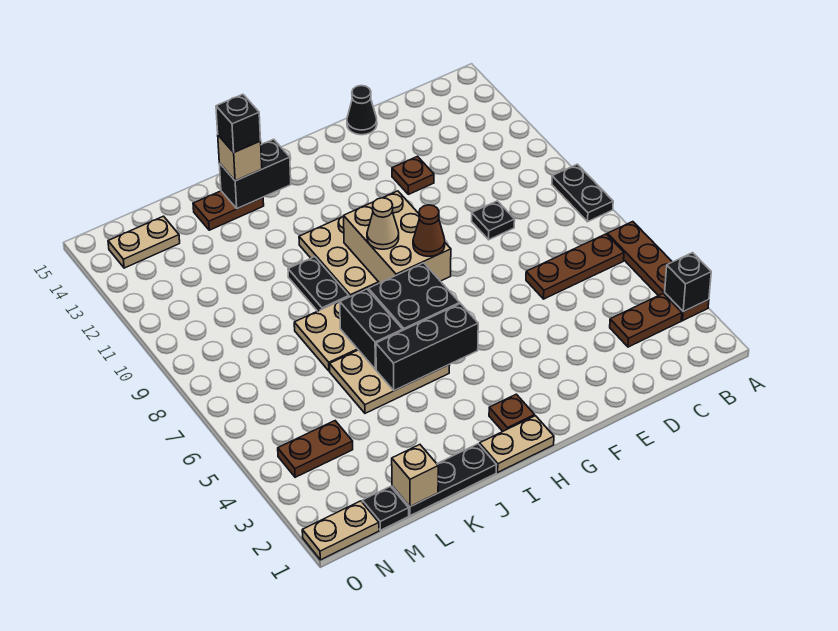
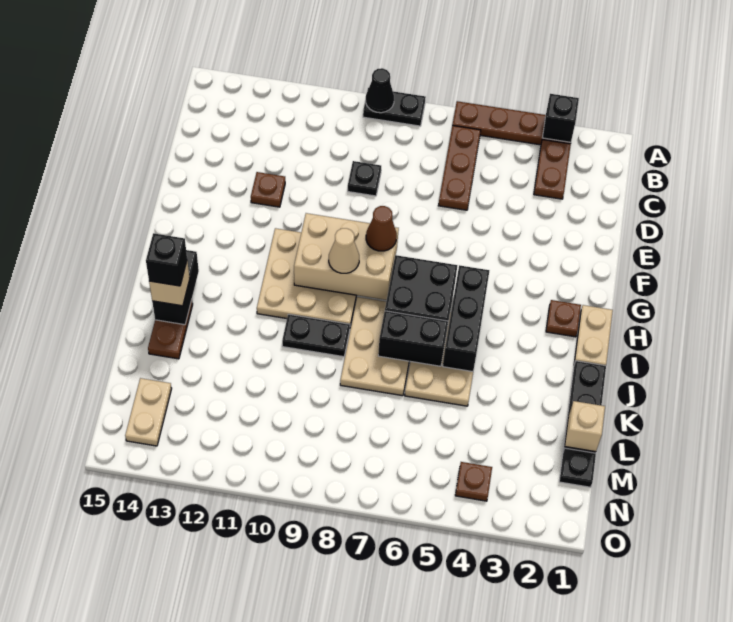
black 1x1 cone [347,86,377,135] -> black 1x1 cone moved to [366,68,394,113]
brown 1x2 plate [278,421,353,477] -> brown 1x1 plate [455,462,492,501]
tan 1x2 plate [302,501,379,560] -> none

